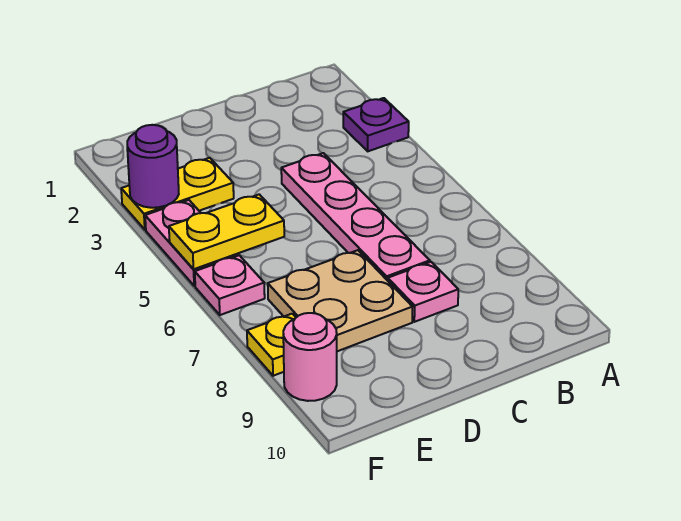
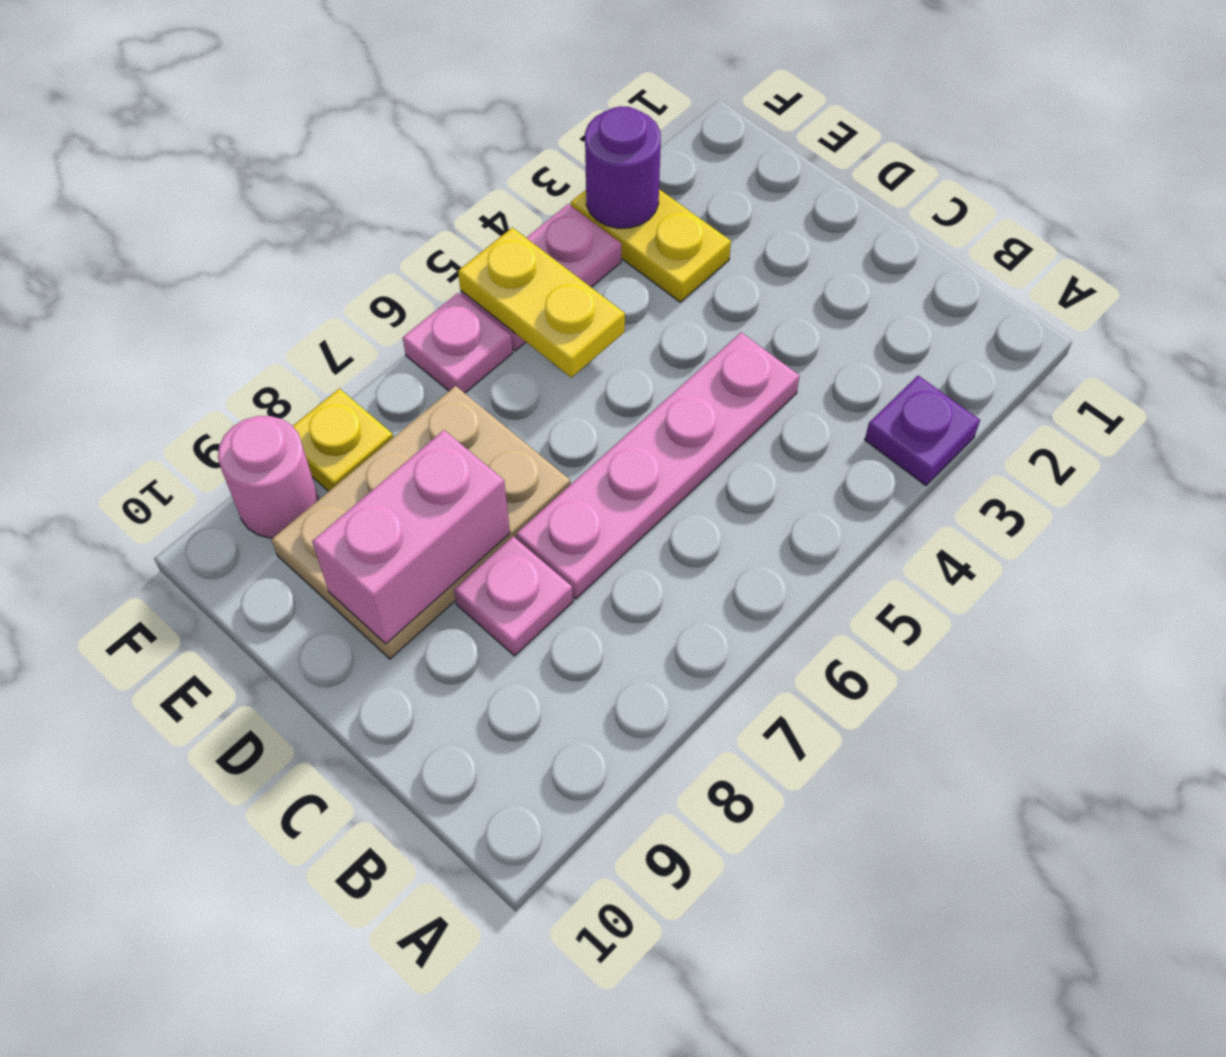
tan 2x2 plate [268,250,412,351] -> tan 2x3 plate [271,386,571,659]
none -> pink 1x2 brick [312,430,510,644]

